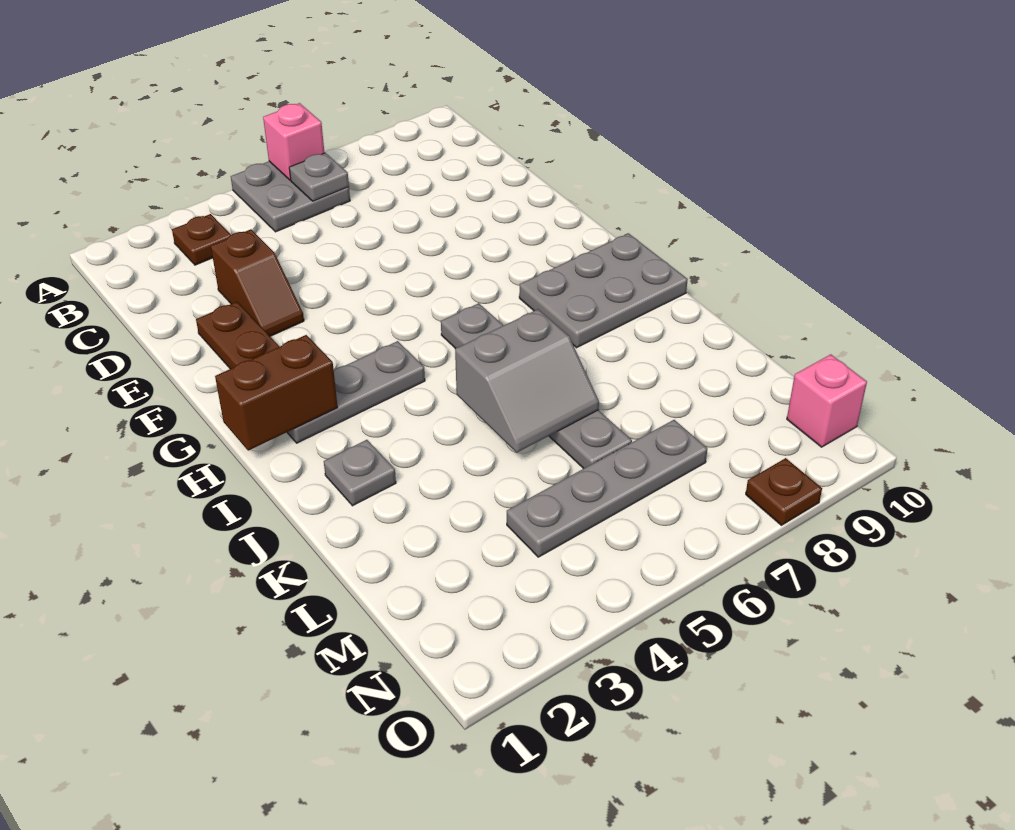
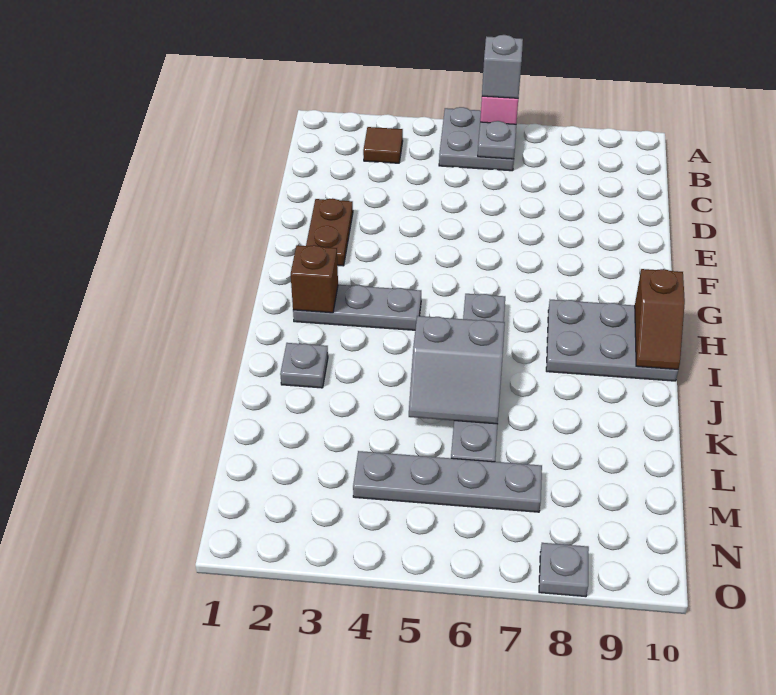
none -> grey 1x1 brick [482,35,523,98]
brown 1x1 plate [172,214,231,265] -> brown 1x1 tile [363,127,403,163]
brown 1x2 slope [211,229,304,336] -> brown 1x2 slope moved to [635,269,685,369]
brown 1x2 brick [215,335,338,451] -> brown 1x1 brick [291,245,338,313]
pink 1x1 brick [787,354,867,447] -> none
brown 1x1 plate [746,458,822,525] -> grey 1x1 plate [539,543,589,597]

